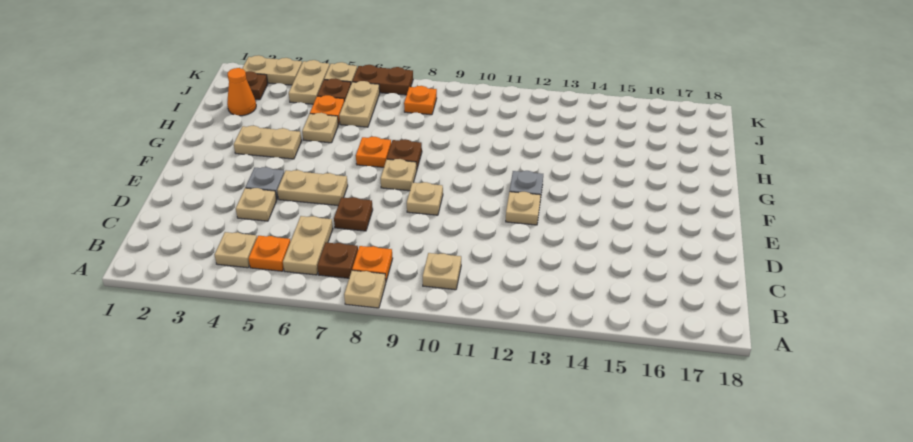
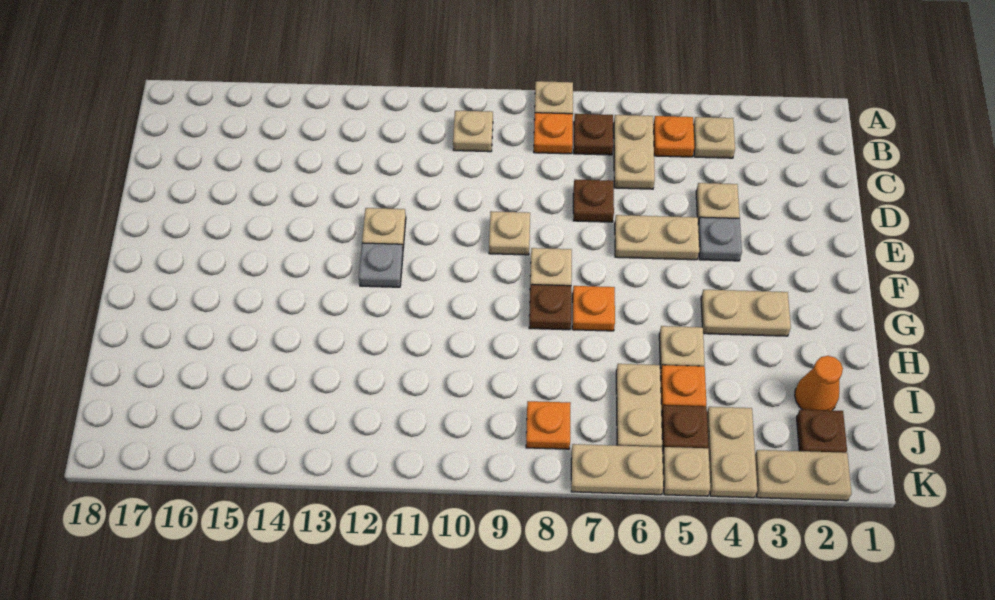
brown 1x2 plate [352,65,413,95] -> tan 1x2 plate [571,444,664,495]

